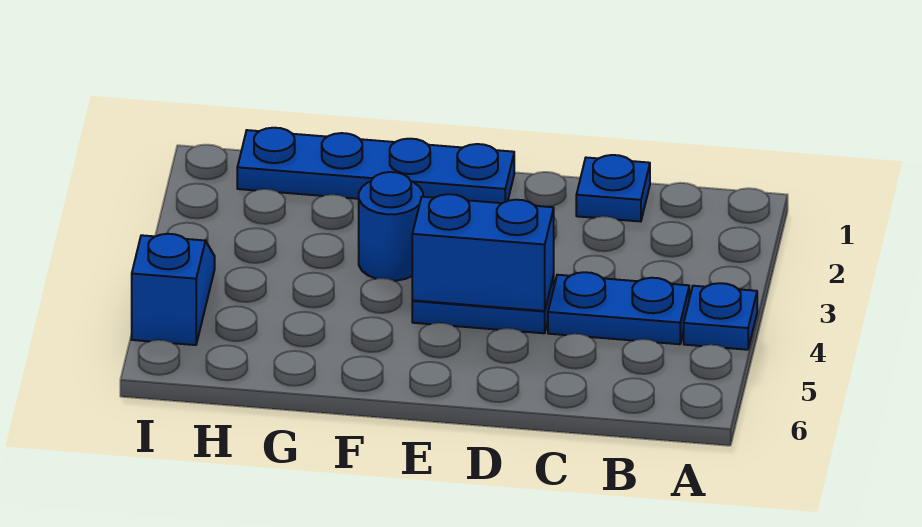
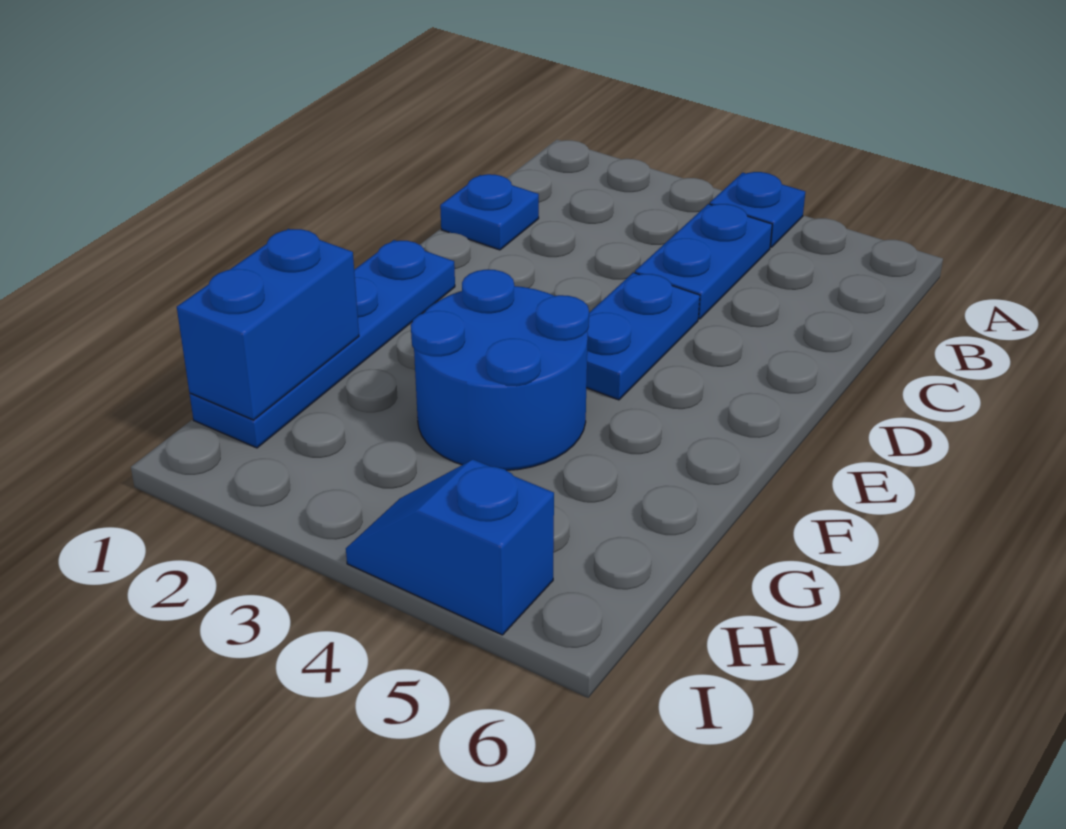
blue 1x2 brick [412,194,554,311] -> blue 1x2 brick moved to [177,229,359,420]
blue 1x1 round brick [359,172,423,281] -> blue 2x2 round brick [411,269,589,471]

